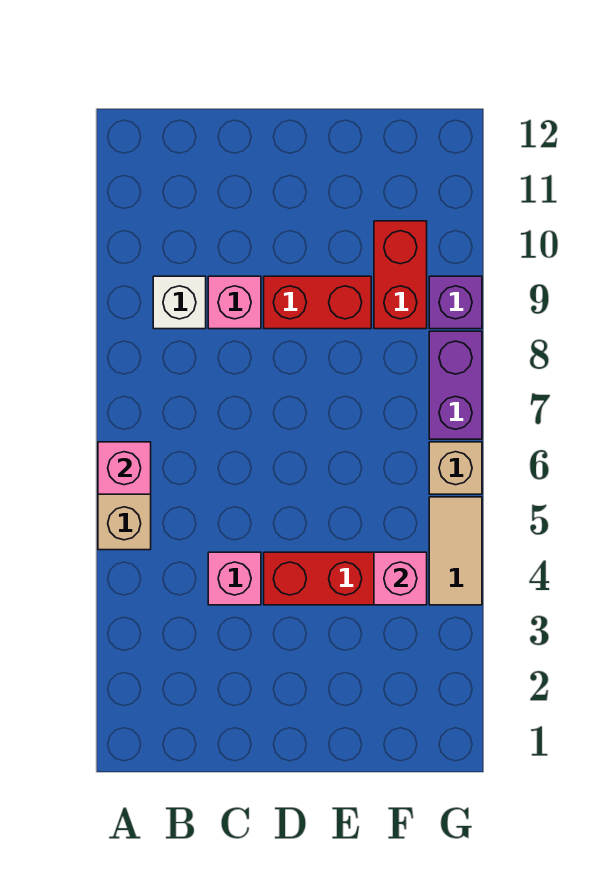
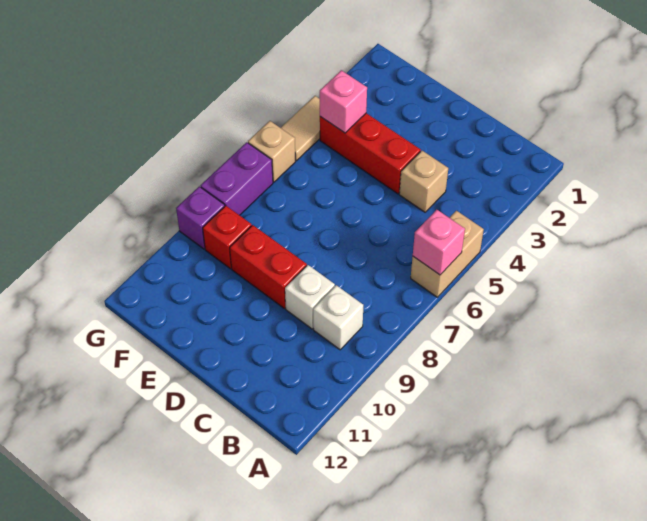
pink 1x1 brick [208,552,261,605] -> tan 1x1 brick [399,151,448,212]
pink 1x1 brick [208,276,261,329] -> white 1x1 brick [285,265,335,329]
red 1x2 brick [374,221,427,329] -> red 1x1 brick [203,206,252,269]

